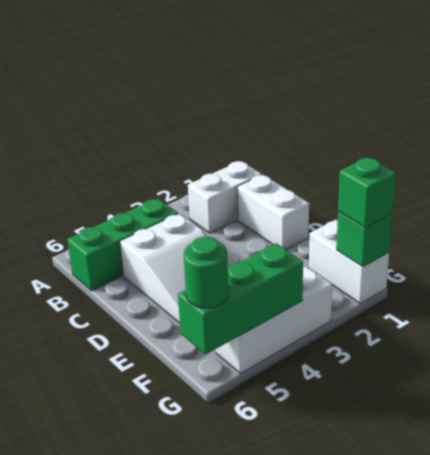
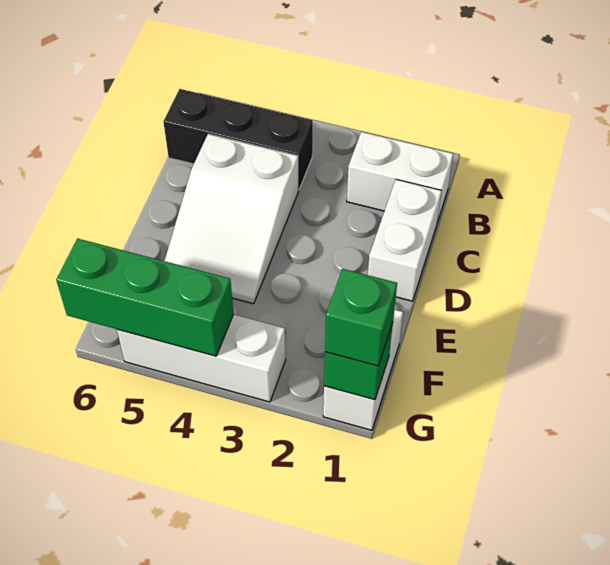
green 1x3 brick [67,198,178,291] -> black 1x3 brick [163,89,313,190]
green 1x1 round brick [184,237,228,308] -> none

